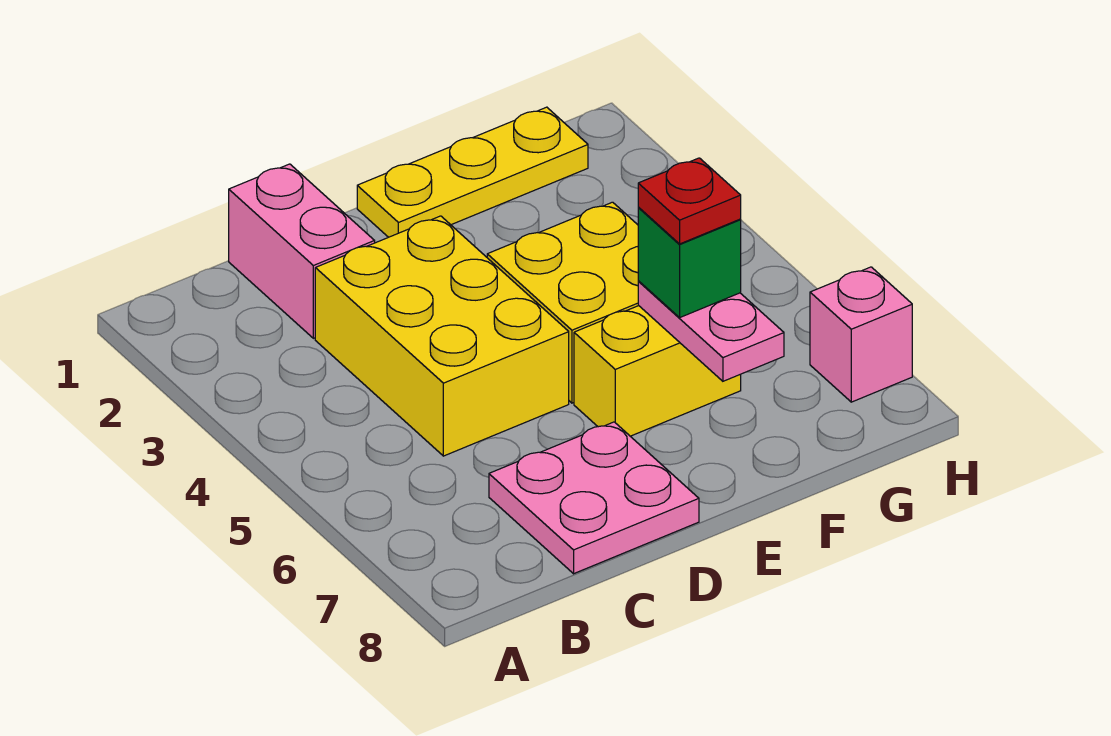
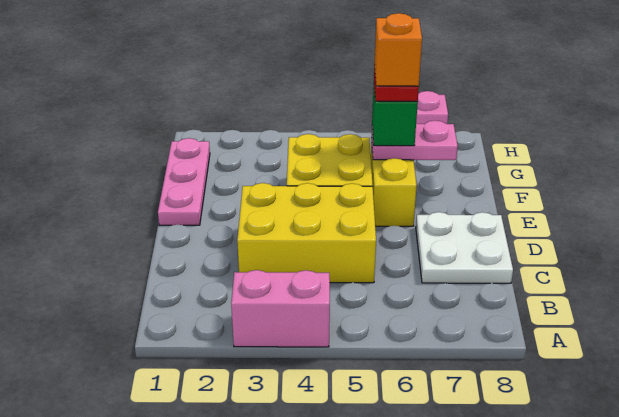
pink 1x2 brick [229,164,375,338] -> pink 1x2 brick moved to [231,270,330,347]
pink 2x2 plate [489,422,699,574] -> white 2x2 plate [416,212,513,283]
yellow 1x3 plate [357,107,588,237] -> pink 1x3 plate [158,138,210,225]
none -> orange 1x1 brick [374,13,422,86]

